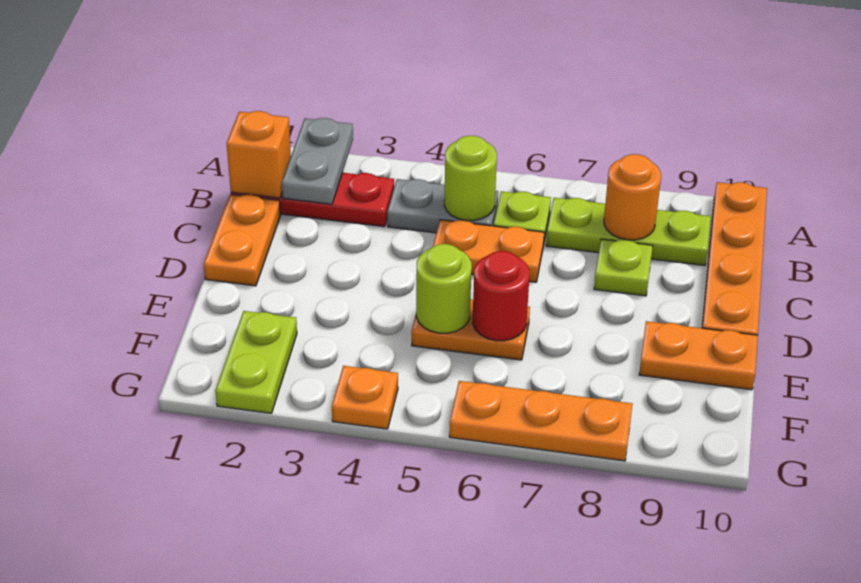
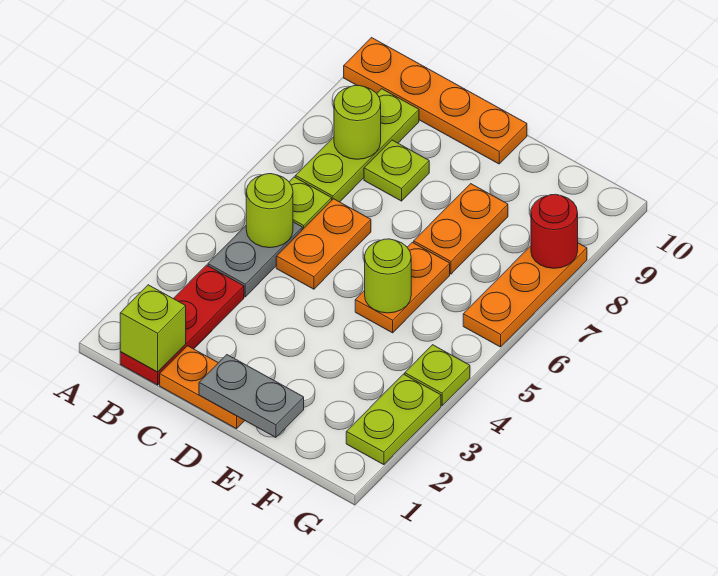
grey 1x2 plate [282,118,353,204] -> grey 1x2 plate moved to [199,355,304,437]
orange 1x1 brick [226,111,291,198] -> lime 1x1 brick [120,285,186,372]
orange 1x1 round brick [604,154,661,240] -> lime 1x1 round brick [334,85,381,159]
red 1x1 round brick [473,251,530,341] -> red 1x1 round brick moved to [531,194,578,268]
orange 1x2 plate [639,321,758,390] -> orange 1x2 plate moved to [414,184,508,274]
lime 1x2 plate [215,311,297,413] -> lime 1x2 plate turned to [346,374,441,465]
orange 1x1 plate [332,366,398,429] -> lime 1x1 plate [405,345,470,406]

